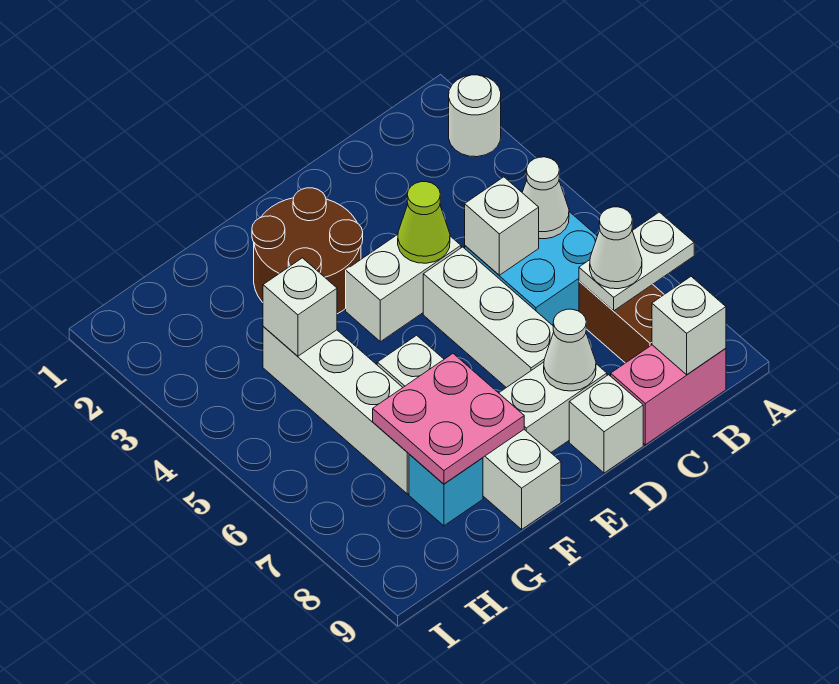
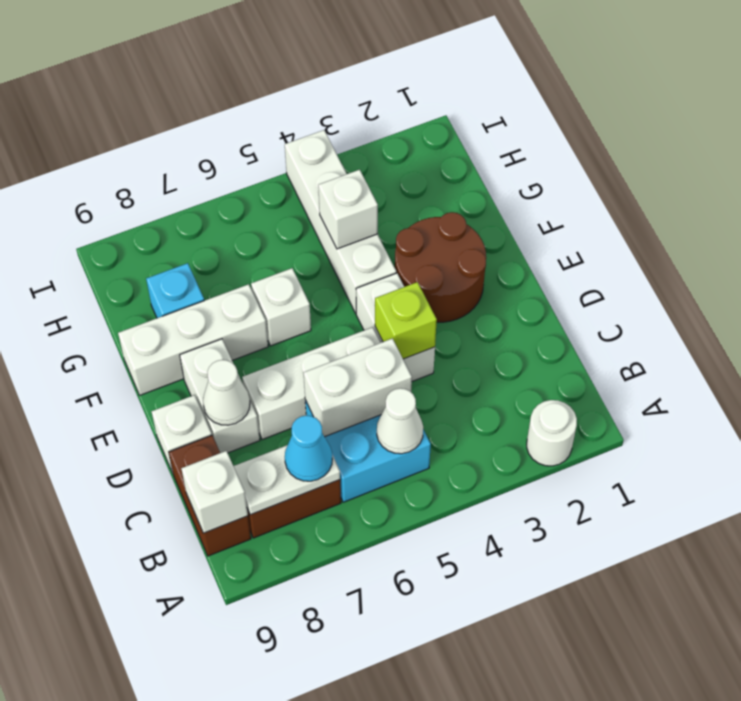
white 1x2 plate [579,212,694,311] -> white 1x2 plate turned to [234,445,340,515]
white 1x1 cone [590,207,642,289] -> cyan 1x1 cone [285,415,332,481]
pink 1x2 brick [611,345,726,445] -> brown 1x2 brick [169,435,251,556]
white 1x1 brick [465,177,539,275] -> white 1x2 brick [304,338,412,437]
lime 1x1 cone [398,182,450,263] -> lime 1x1 brick [375,282,437,359]
pink 2x2 plate [373,354,524,484] -> none
white 1x4 brick [263,326,409,494] -> white 1x4 brick turned to [285,130,396,313]

